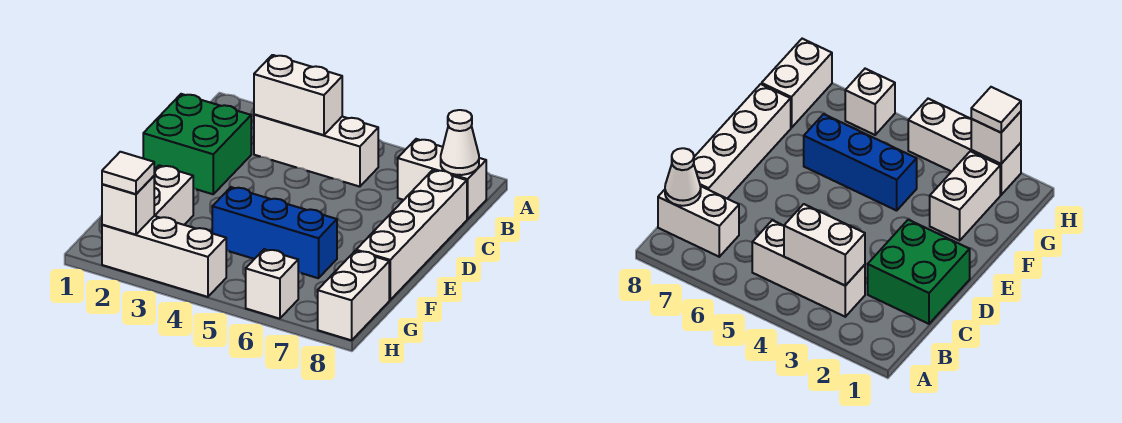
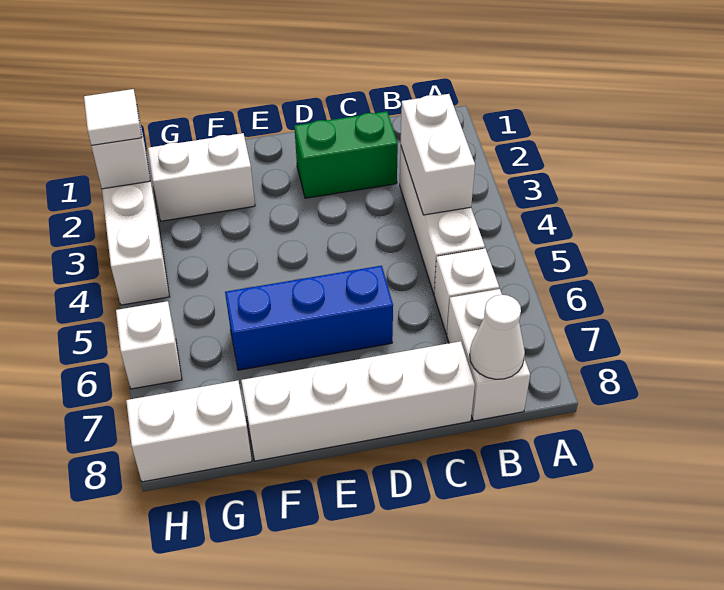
none -> white 1x1 brick [434,248,499,334]
green 2x2 brick [143,94,251,194] -> green 1x2 brick [294,111,398,198]
blue 1x3 brick [212,187,337,278] -> blue 1x3 brick turned to [225,266,393,370]

